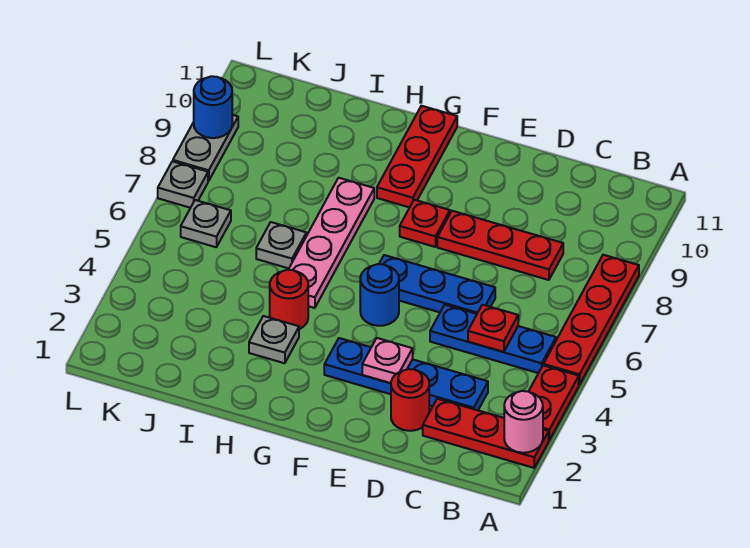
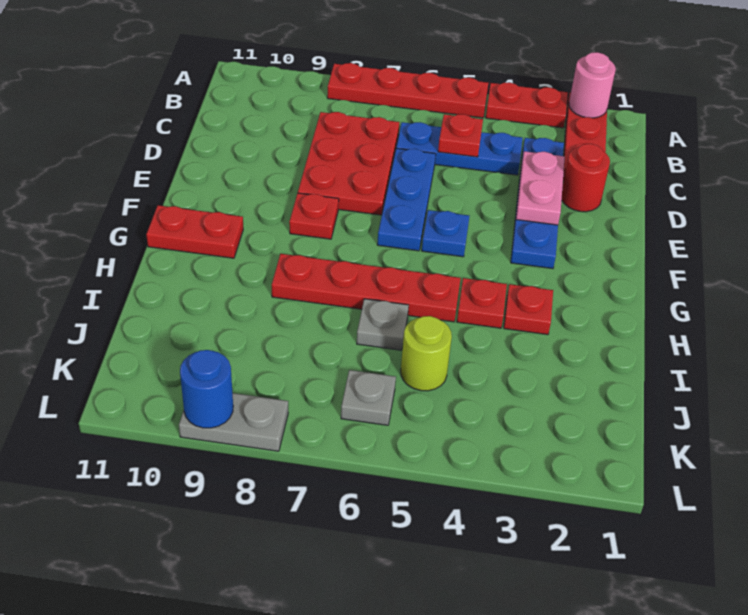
blue 1x3 plate [430,305,556,373] -> blue 1x3 plate turned to [396,122,523,175]
red 1x3 plate [437,211,563,280] -> red 2x3 plate [298,112,399,215]
pink 1x1 plate [362,338,413,383] -> pink 1x2 plate [516,151,565,225]
blue 1x1 round brick [360,264,399,326] -> blue 1x1 plate [422,210,469,257]
red 1x3 plate [377,106,457,208] -> red 1x2 plate [146,205,243,258]
grey 1x1 plate [249,316,299,363] -> red 1x1 plate [504,284,553,335]
red 1x1 round brick [270,270,308,329] -> red 1x1 plate [457,278,507,328]
pink 1x4 plate [288,178,374,308] -> red 1x4 plate [272,254,461,322]
none -> lime 1x1 round brick [401,316,452,391]
grey 1x1 plate [158,161,208,208] -> none

